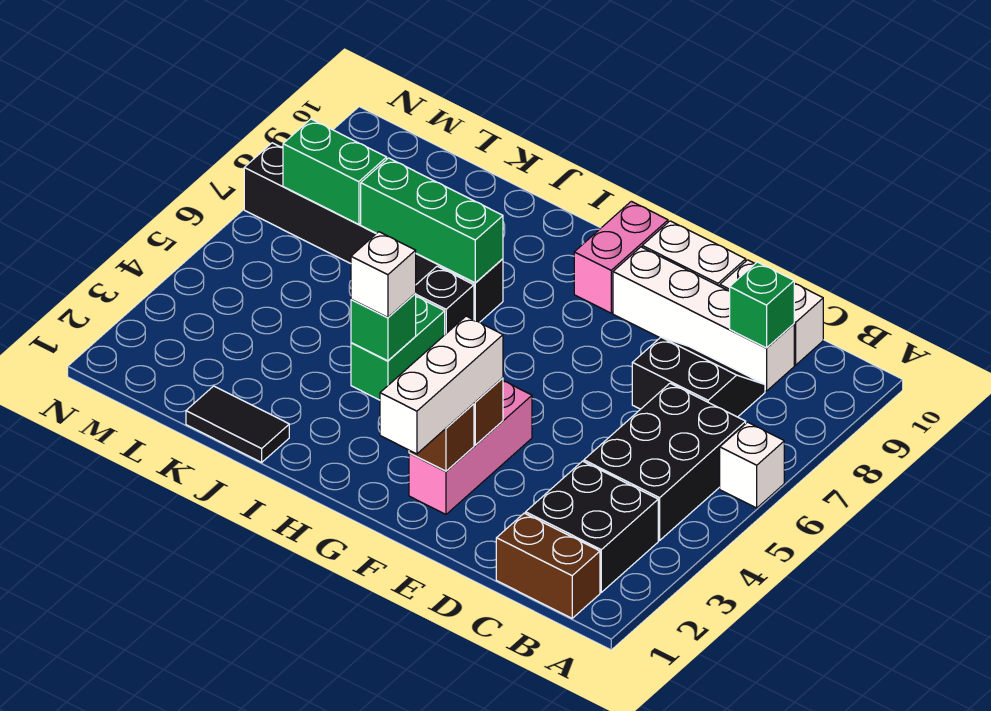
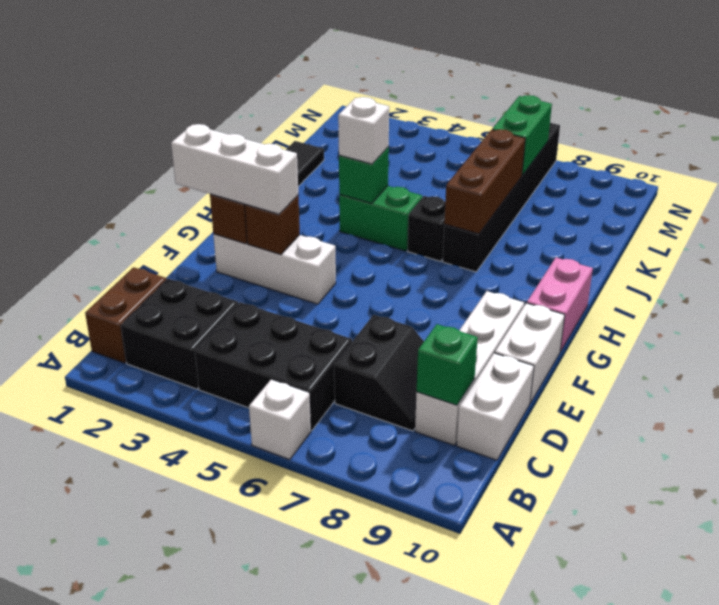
pink 1x3 brick [409,381,532,514] -> white 1x3 brick [213,234,336,304]
pink 1x2 brick [574,201,668,313] -> pink 1x2 brick turned to [527,258,593,352]
green 1x3 brick [361,158,503,283] -> brown 1x3 brick [444,129,525,234]

